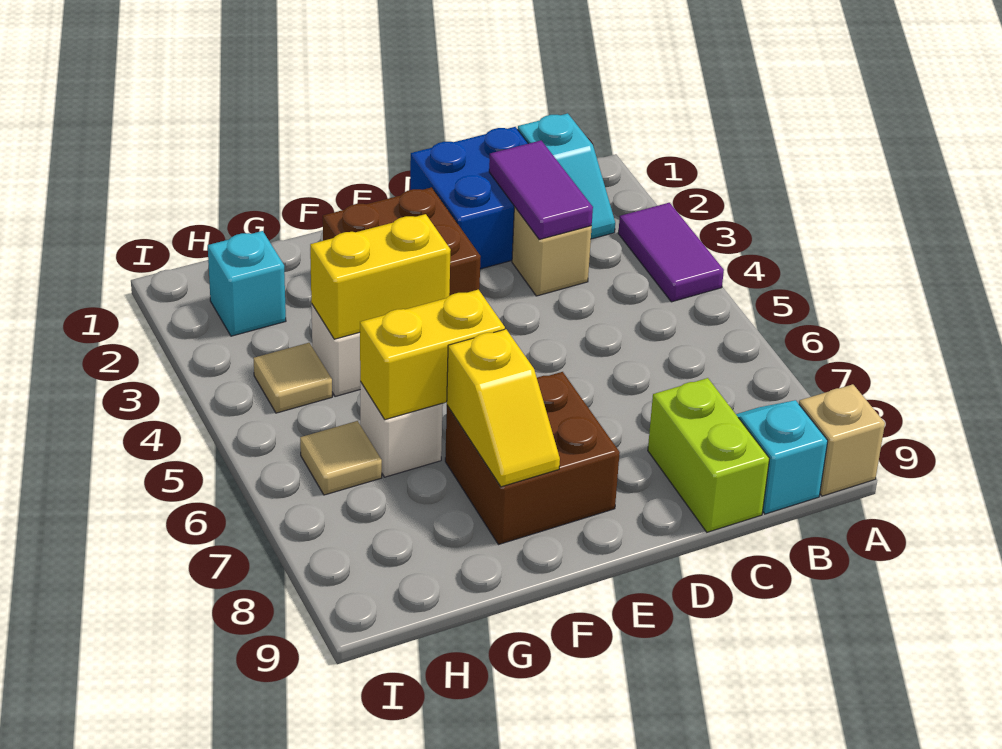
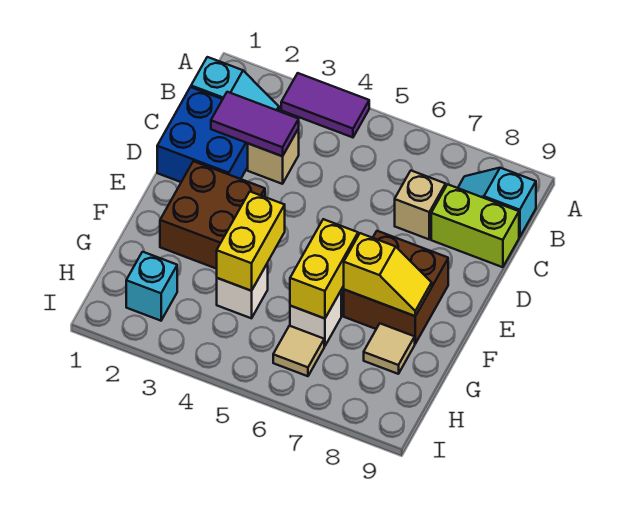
tan 1x1 brick [799,384,885,496] -> tan 1x1 brick moved to [395,171,446,239]
tan 1x1 tile [253,343,332,413] -> tan 1x1 tile moved to [364,324,415,374]

